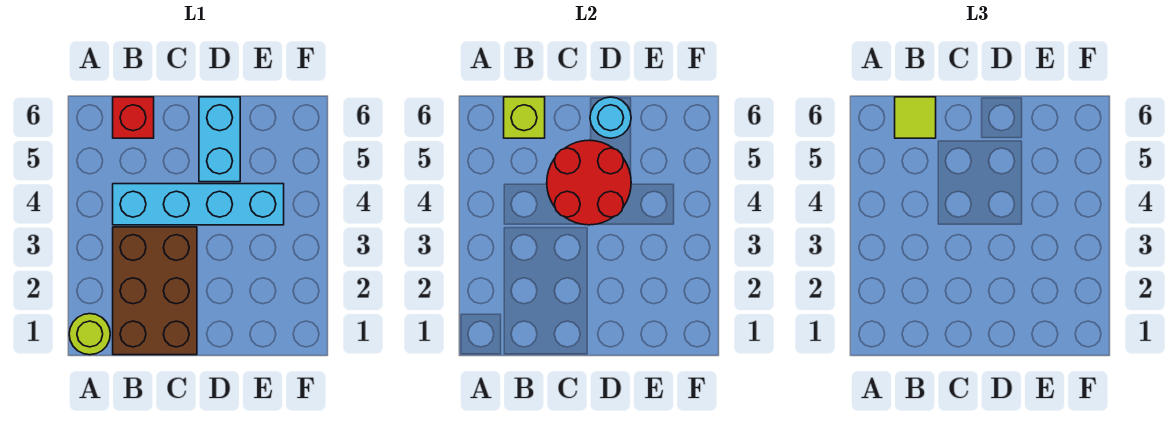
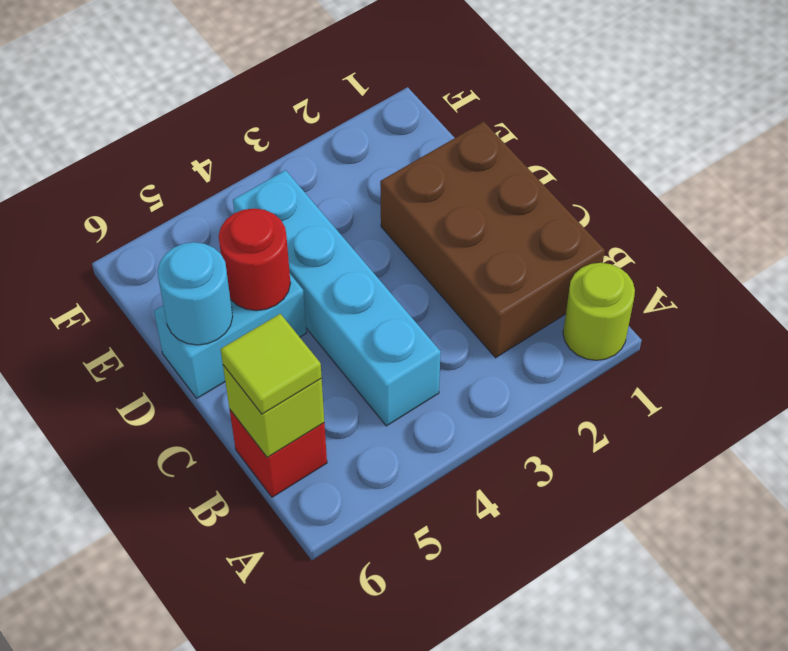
brown 2x3 brick [113,227,197,355] -> brown 2x3 brick turned to [380,122,605,358]
red 2x2 round brick [547,140,631,225] -> red 1x1 round brick [219,208,290,311]

